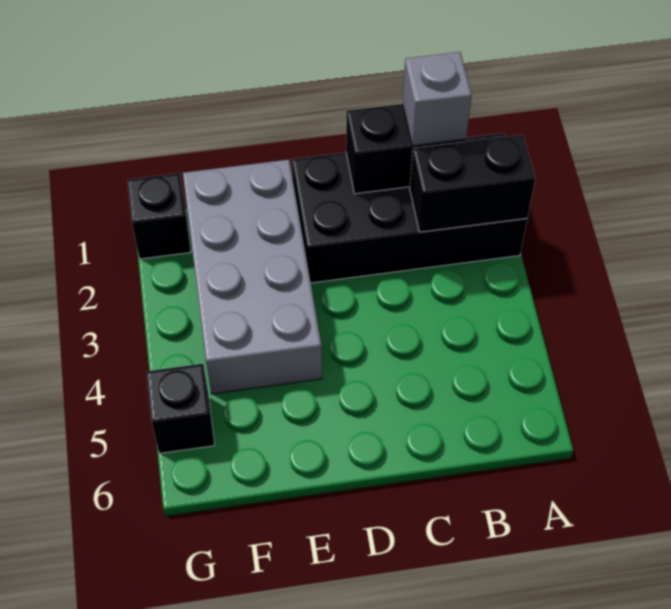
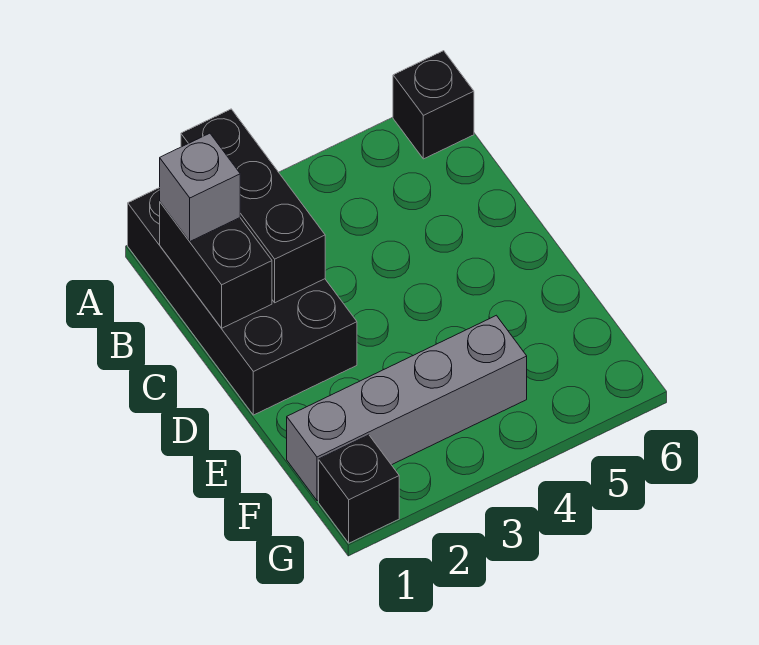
black 1x2 brick [410,135,535,232] -> black 1x3 brick [181,109,325,303]
grey 2x4 brick [183,160,322,394] -> grey 1x4 brick [287,315,527,501]
black 1x1 brick [147,364,215,453] -> black 1x1 brick moved to [393,51,474,159]

